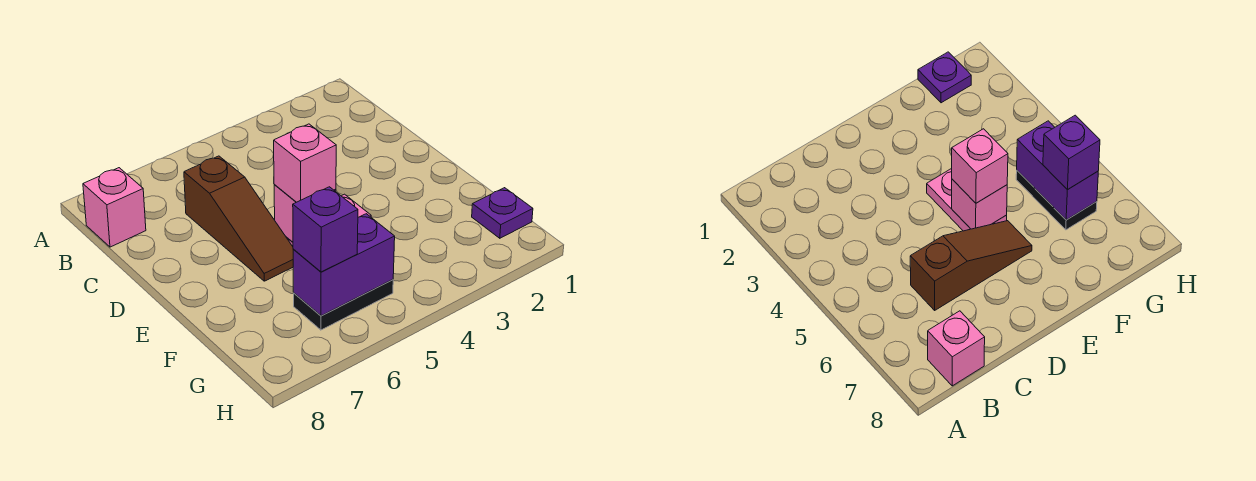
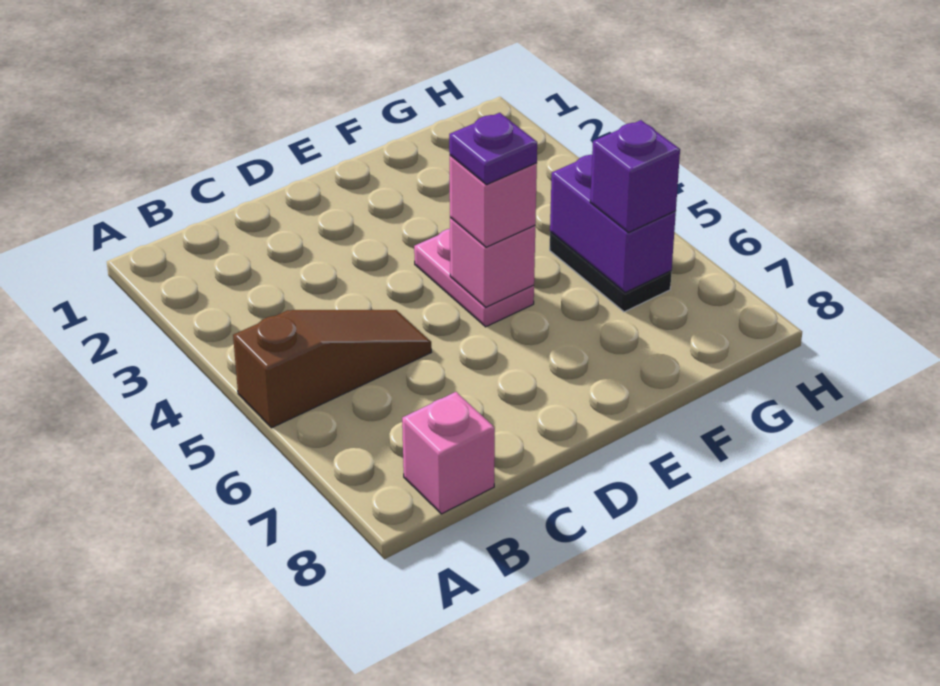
brown 1x3 slope [184,156,293,281] -> brown 1x3 slope moved to [233,310,431,428]
purple 1x1 plate [472,188,533,238] -> purple 1x1 plate moved to [449,113,537,185]

